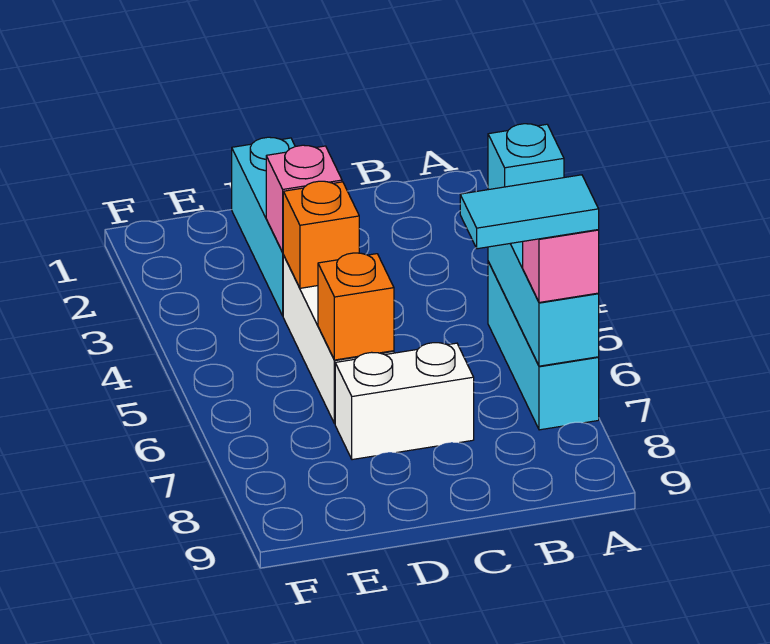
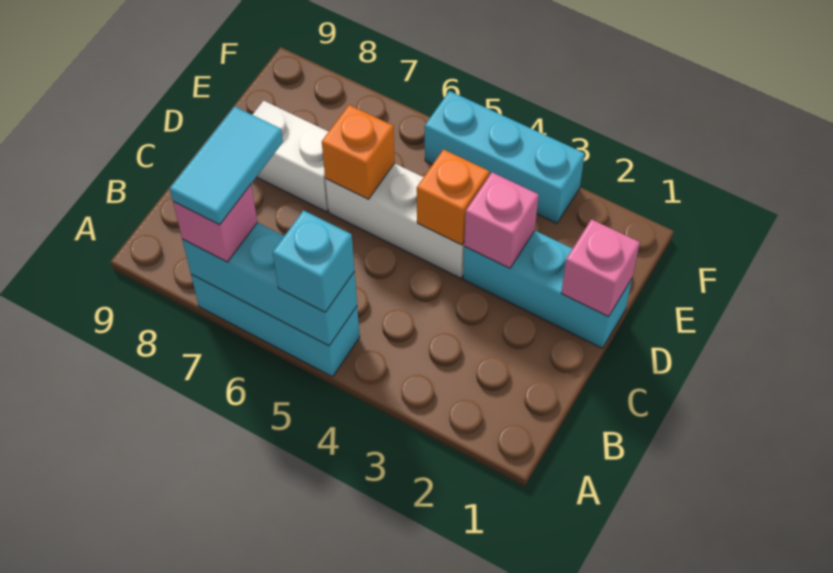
white 1x2 brick [335,343,474,460] -> white 1x2 brick turned to [253,101,328,212]
none -> pink 1x1 brick [561,219,640,317]
none -> cyan 1x3 brick [425,91,585,224]

